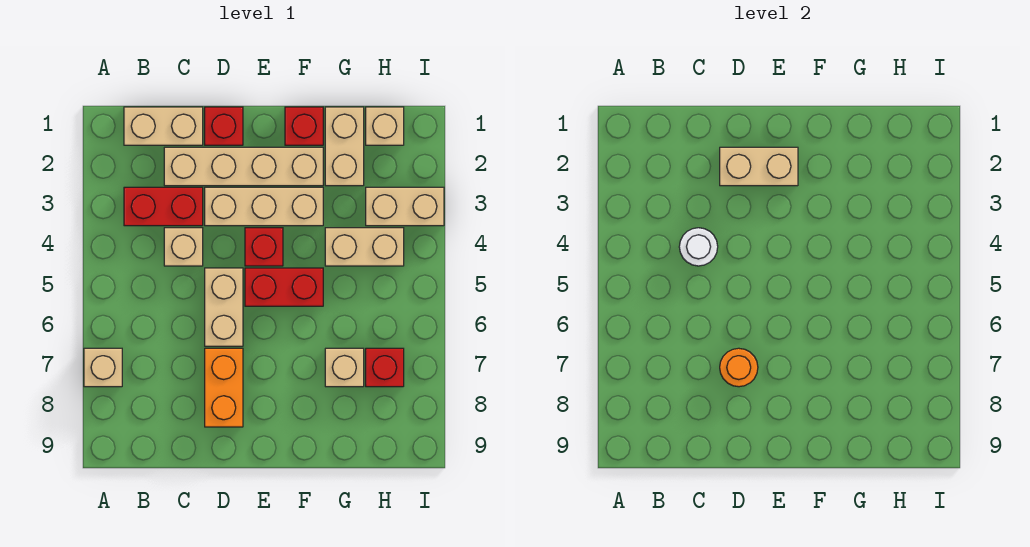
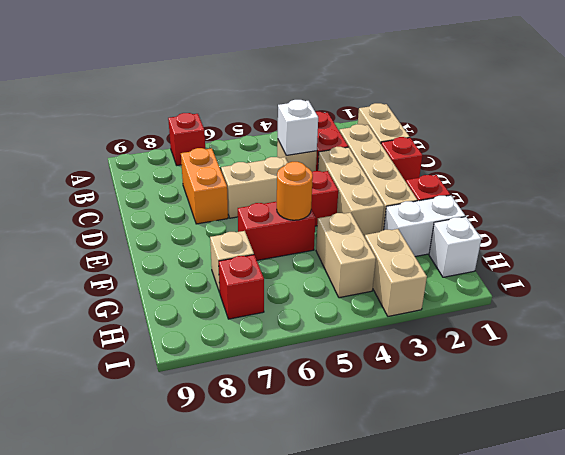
tan 1x1 brick [84,348,122,387] -> red 1x1 brick [168,113,205,165]
white 1x1 round brick [679,228,718,266] -> white 1x1 brick [278,100,318,155]
tan 1x2 brick [720,147,798,186] -> none
orange 1x2 brick [205,348,243,427] -> orange 1x2 brick turned to [181,148,228,224]
orange 1x1 round brick [720,348,758,387] -> orange 1x1 round brick moved to [277,162,313,220]
red 1x2 brick [245,268,323,306] -> red 1x2 brick turned to [238,202,316,260]
tan 1x2 brick [325,107,364,186] -> white 1x2 brick [384,195,465,257]
tan 1x1 brick [366,107,404,145] -> white 1x1 brick [429,217,481,277]

